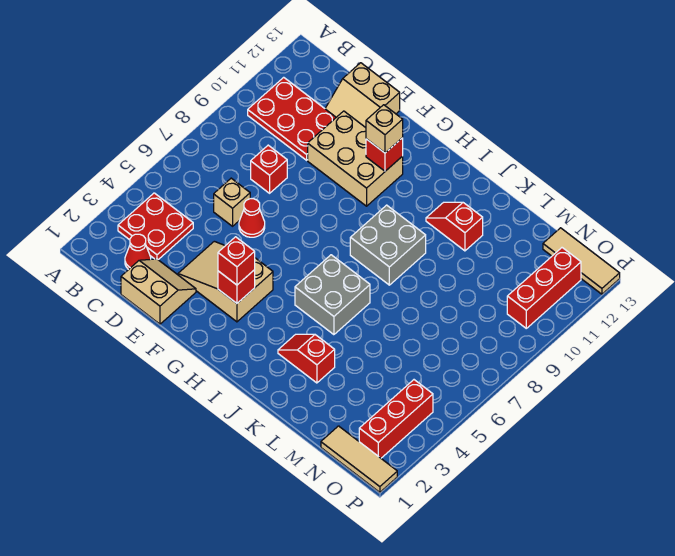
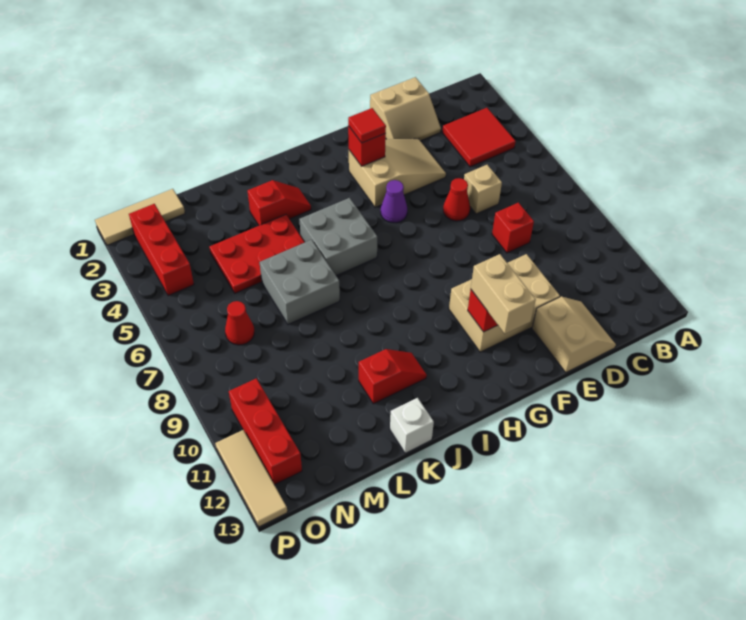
red 2x2 plate [118,193,193,260] -> red 2x2 tile [442,108,516,167]
red 2x3 plate [248,77,336,160] -> red 2x3 plate moved to [209,215,305,293]
red 1x1 cone [125,234,151,270] -> red 1x1 cone moved to [225,301,254,345]
tan 2x2 slope [325,63,400,128] -> tan 2x2 slope turned to [532,296,616,372]
red 1x1 brick [218,237,255,285] -> red 1x1 tile [348,108,386,143]
none -> purple 1x1 cone [381,180,407,223]
tan 1x1 brick [366,105,403,153] -> tan 1x2 brick [471,254,536,334]
grey 2x2 brick [350,205,426,285] -> grey 2x2 brick moved to [260,240,340,325]
none -> white 1x1 brick [390,398,434,453]
tan 1x3 tile [543,228,620,294] -> tan 1x3 tile turned to [215,430,288,527]

